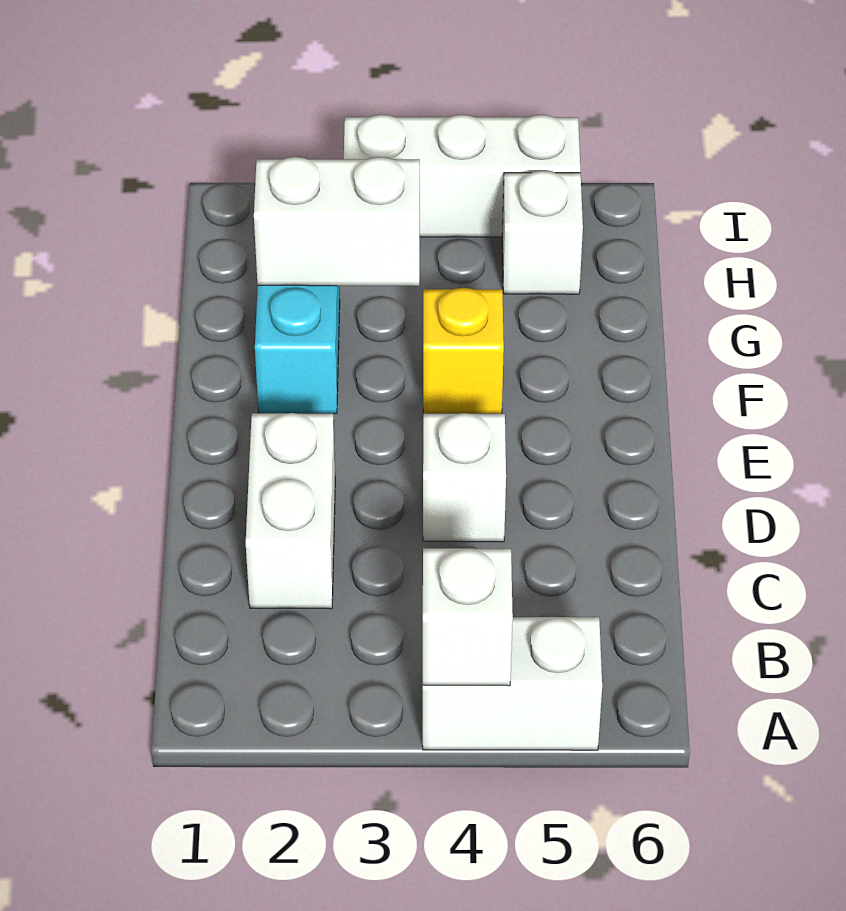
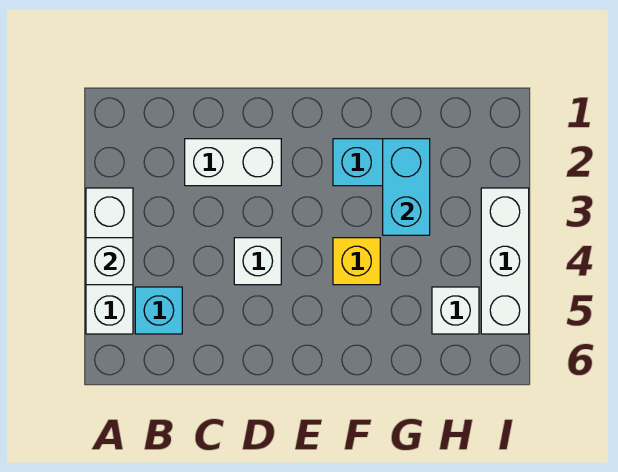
white 1x2 brick [423,617,602,750] -> white 1x3 brick [86,188,133,334]
none -> cyan 1x1 brick [135,287,182,334]
white 1x2 brick [254,157,420,286] -> cyan 1x2 brick [383,139,430,235]

